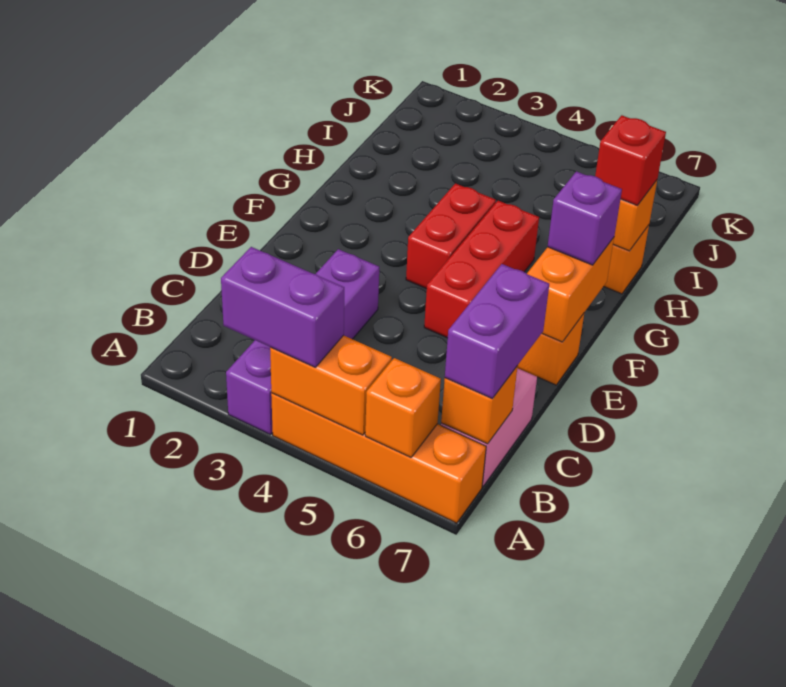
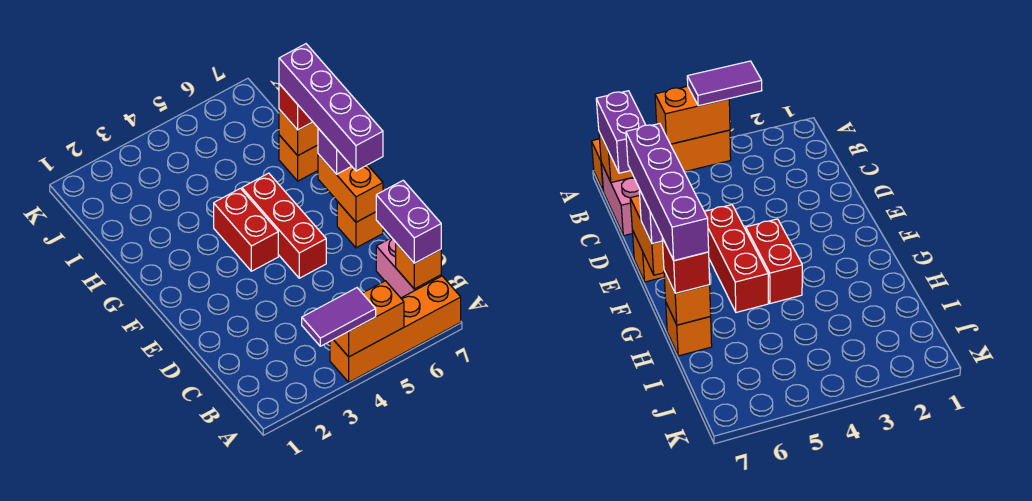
purple 1x4 brick [226,249,379,435] -> purple 1x4 brick moved to [279,44,383,171]
purple 1x2 brick [221,247,344,367] -> purple 1x2 tile [302,288,376,346]
orange 1x1 brick [365,358,441,457] -> none

